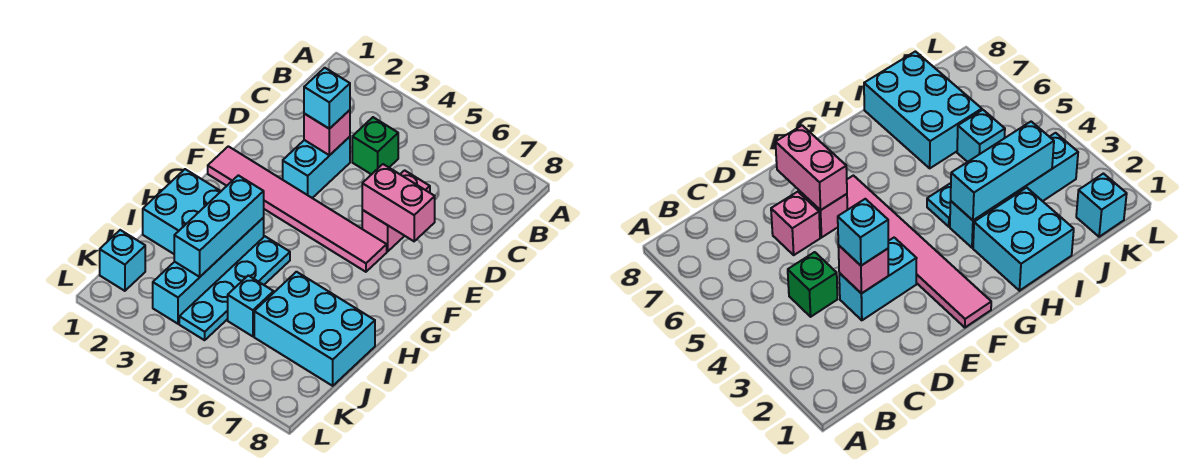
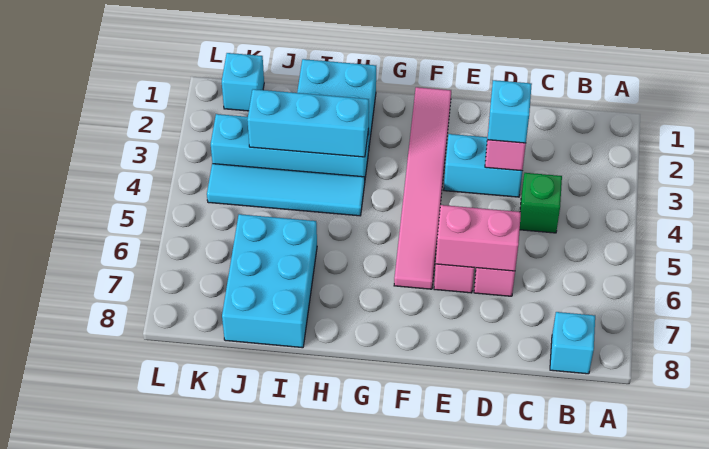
pink 1x2 brick [362,164,435,241] -> pink 1x2 brick turned to [436,205,521,271]
cyan 1x4 plate [179,236,290,340] -> cyan 1x4 tile [207,164,365,216]
cyan 1x1 brick [228,276,274,336] -> cyan 1x1 brick moved to [550,312,595,374]

